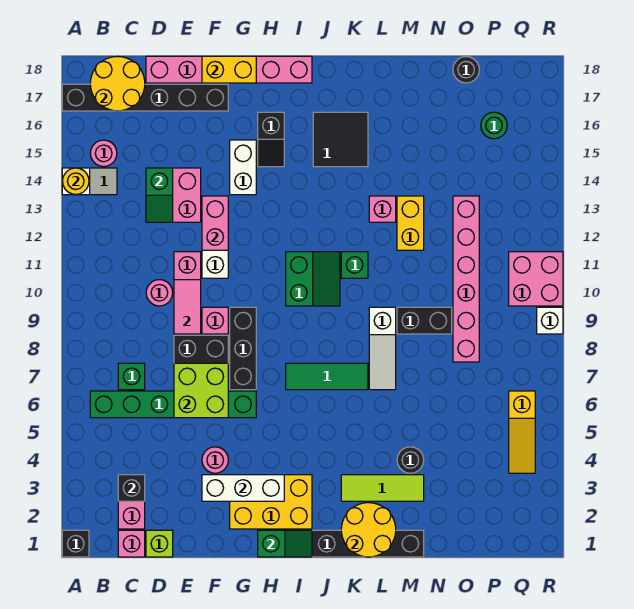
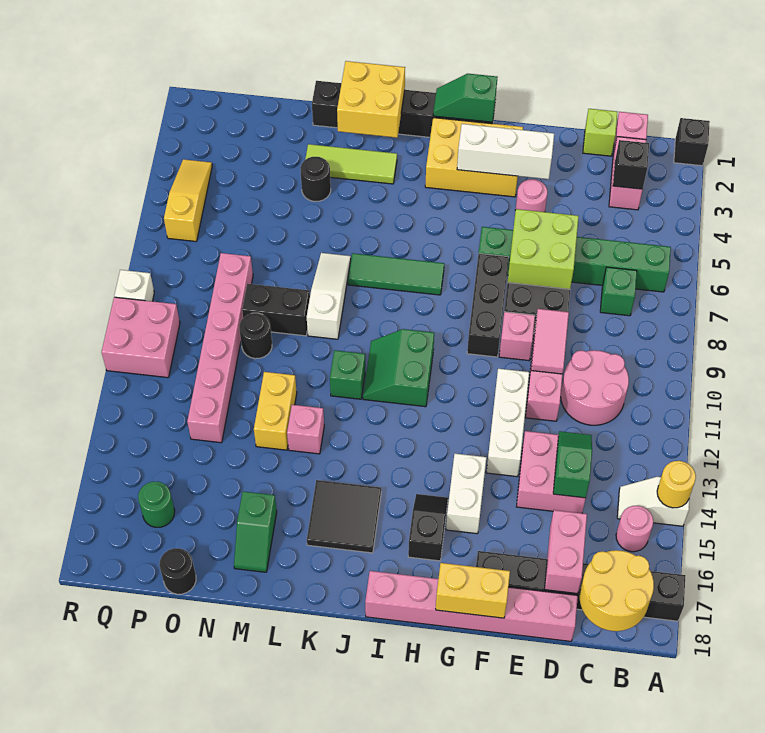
pink 1x1 round brick [146,280,173,306] -> pink 2x2 round brick [561,350,629,425]
pink 1x2 brick [202,196,228,250] -> pink 1x2 brick moved to [545,510,587,594]
yellow 2x2 round brick [341,503,396,557] -> yellow 2x2 brick [337,61,405,138]
none -> green 1x2 slope [234,491,277,572]
none -> black 1x1 round brick [239,313,272,359]

